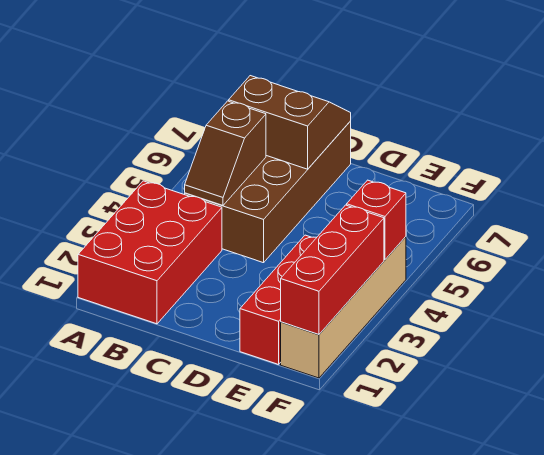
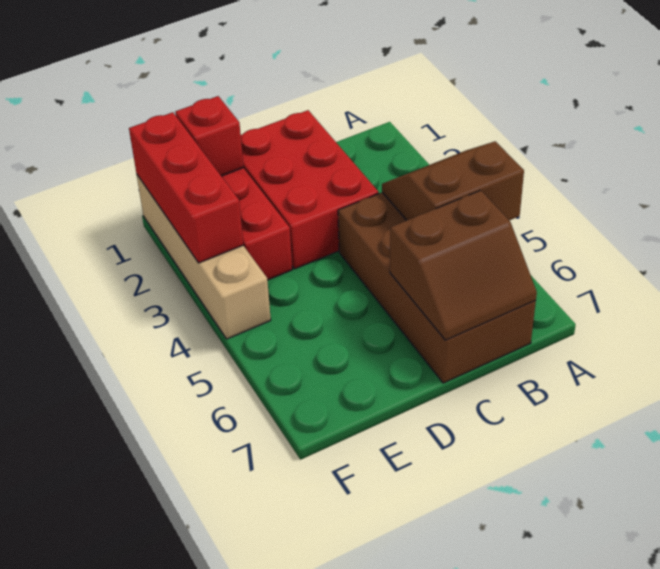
red 2x3 brick [78,181,222,324] -> red 2x3 brick moved to [241,110,379,269]
brown 1x2 slope [185,101,266,205] -> brown 2x2 slope [382,141,524,220]
red 1x1 brick [347,180,406,260] -> red 1x1 brick moved to [175,96,244,176]

